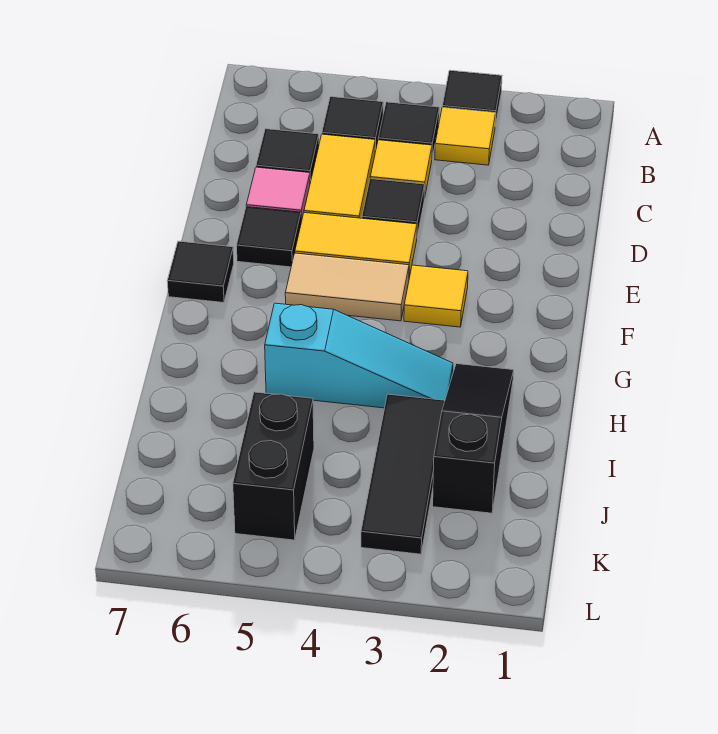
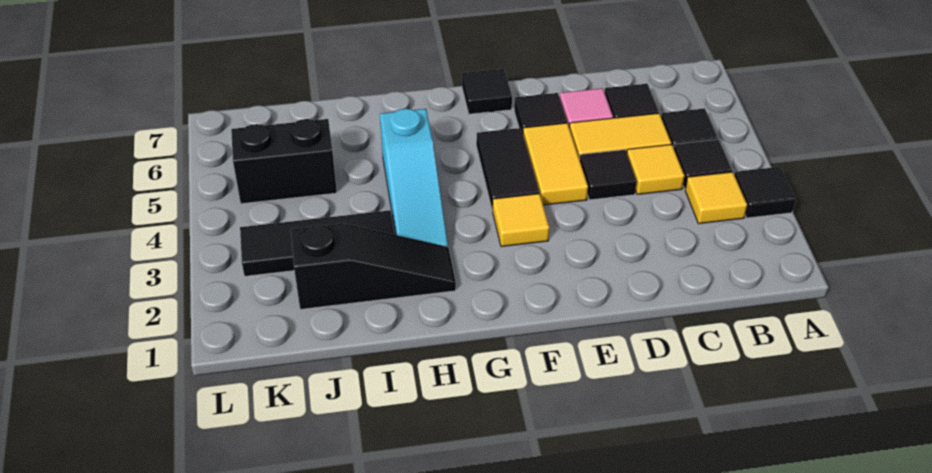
tan 1x2 tile [285,253,409,321] -> black 1x2 tile [476,128,539,211]

